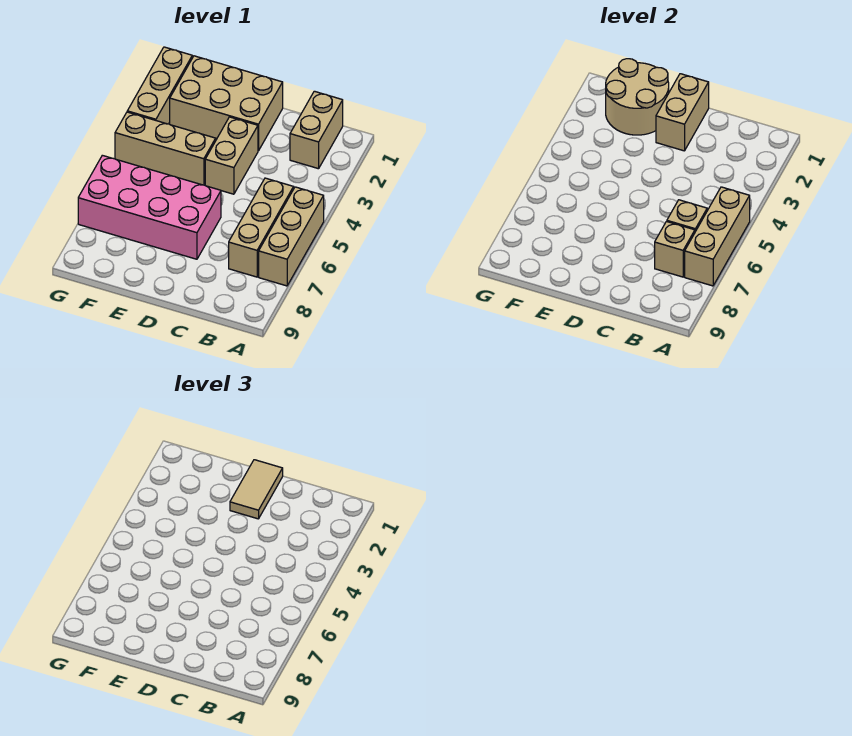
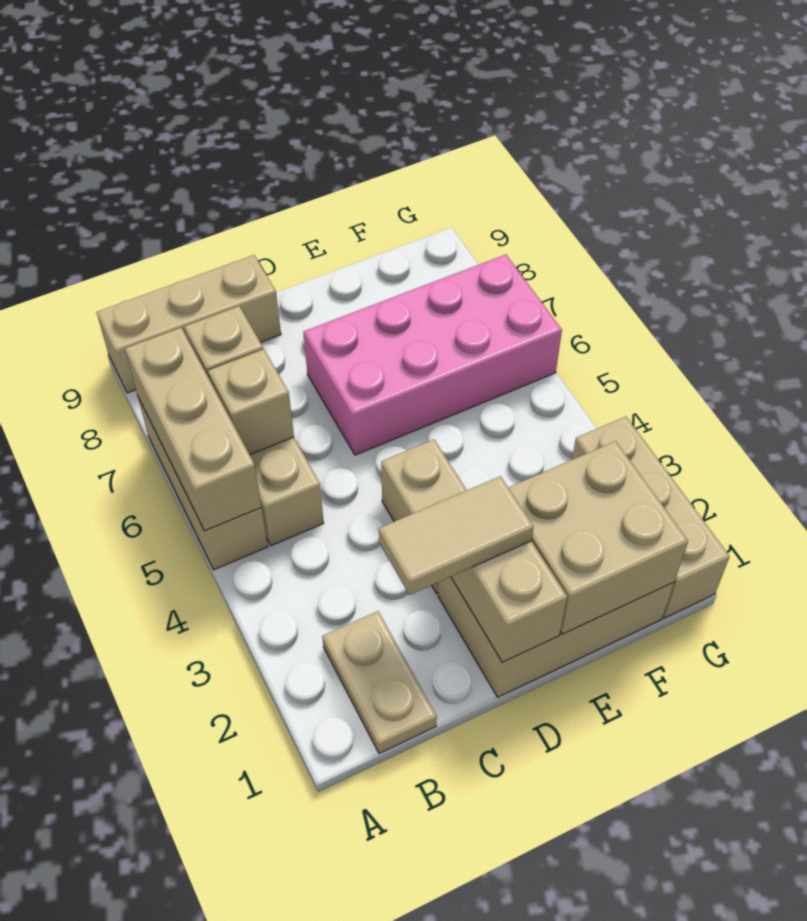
tan 1x2 brick [290,91,343,169] -> tan 1x2 plate [322,611,437,754]
tan 1x2 tile [230,460,283,519] -> tan 1x2 tile turned to [379,476,534,595]
tan 2x2 round brick [606,59,669,135] -> tan 2x2 brick [508,441,688,634]
tan 1x3 brick [115,112,216,185] -> tan 1x3 brick moved to [97,255,281,393]

